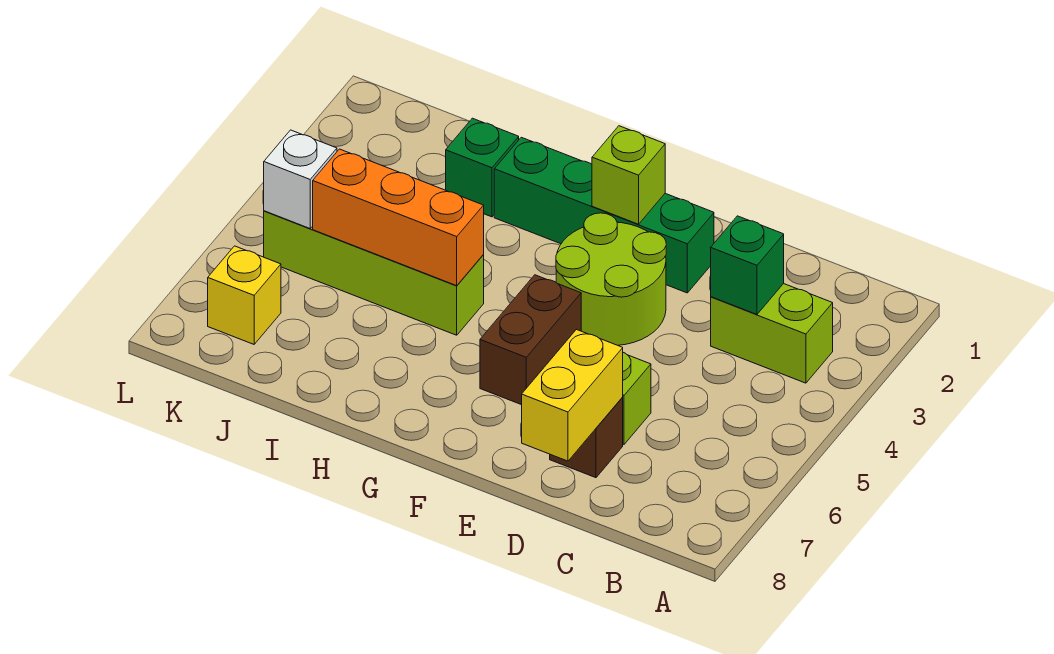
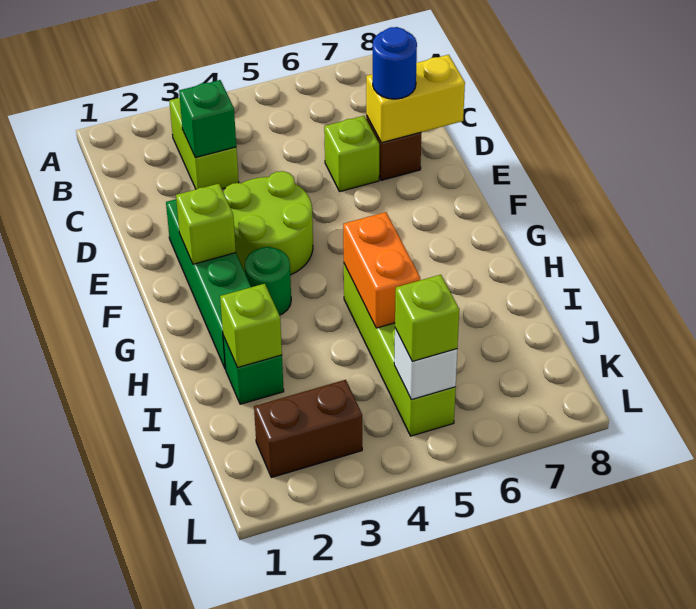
none -> blue 1x1 round brick [373,27,417,99]
brown 1x2 brick [480,275,581,405] -> brown 1x2 brick moved to [254,380,362,478]
none -> green 1x1 round brick [245,247,291,315]
orange 1x3 brick [313,149,484,286] -> orange 1x2 brick [343,212,420,328]
none -> lime 1x1 brick [220,284,282,368]
none -> lime 1x1 brick [395,275,459,362]
yellow 1x1 brick [208,246,281,344] -> none

